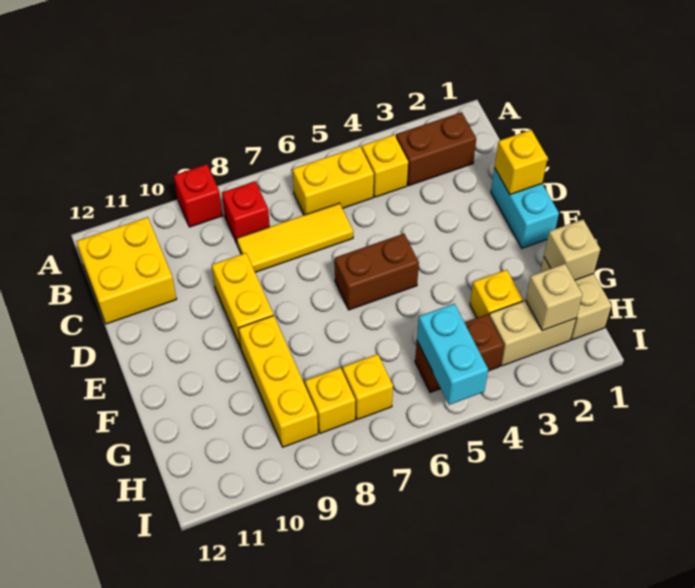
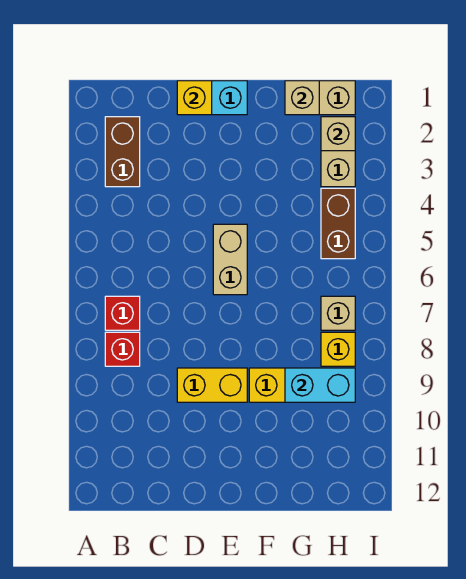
red 1x1 brick [174,164,223,227] -> red 1x1 brick moved to [105,296,140,330]
yellow 1x1 brick [362,135,408,197] -> none
yellow 1x2 brick [292,146,374,215] -> none
yellow 2x2 brick [76,217,177,324] -> none
yellow 1x3 tile [237,203,353,272] -> none
brown 1x2 brick [335,234,419,310] -> tan 1x2 brick [213,224,247,295]
yellow 1x1 brick [470,270,523,318] -> none
cyan 1x2 brick [417,304,488,405] -> cyan 1x2 brick moved to [285,368,355,402]
yellow 1x1 brick [343,354,393,420] -> tan 1x1 brick [321,296,355,330]

